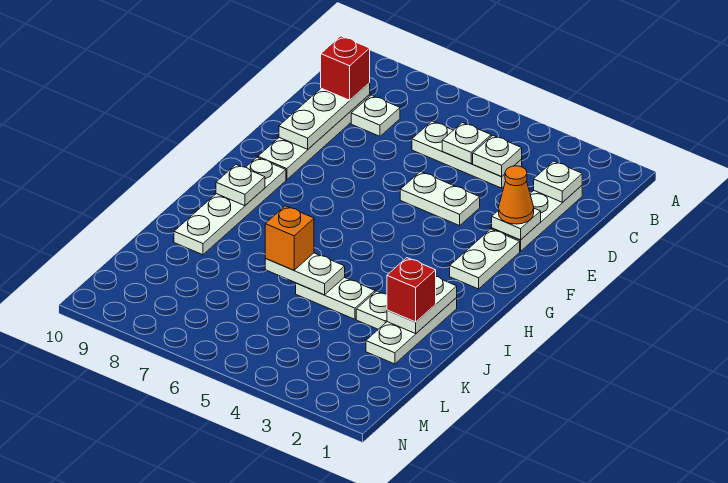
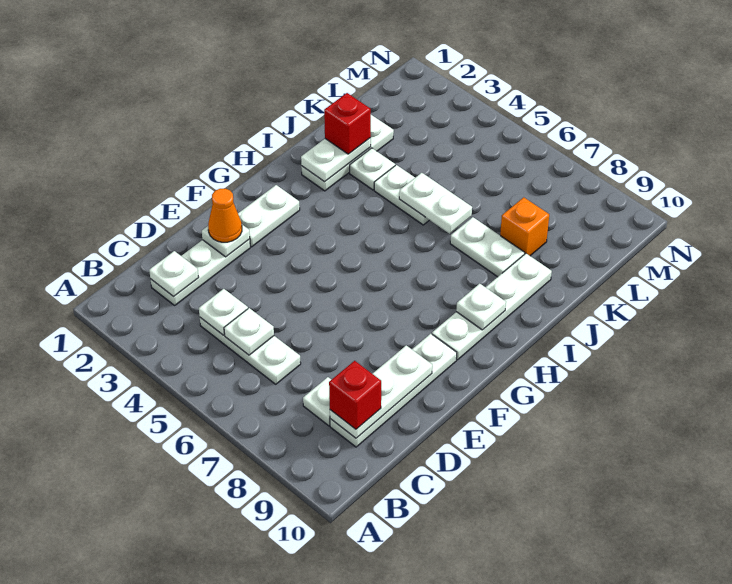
white 1x2 plate [400,172,480,226] -> white 1x2 plate moved to [450,217,525,277]
orange 1x1 brick [265,206,314,270] -> orange 1x1 brick moved to [500,197,549,256]

